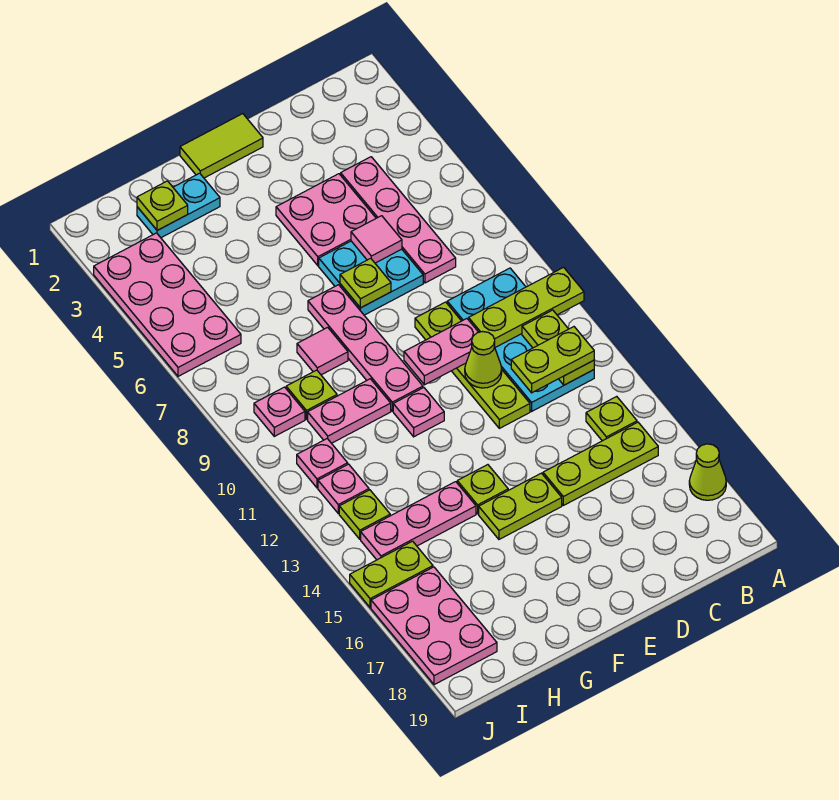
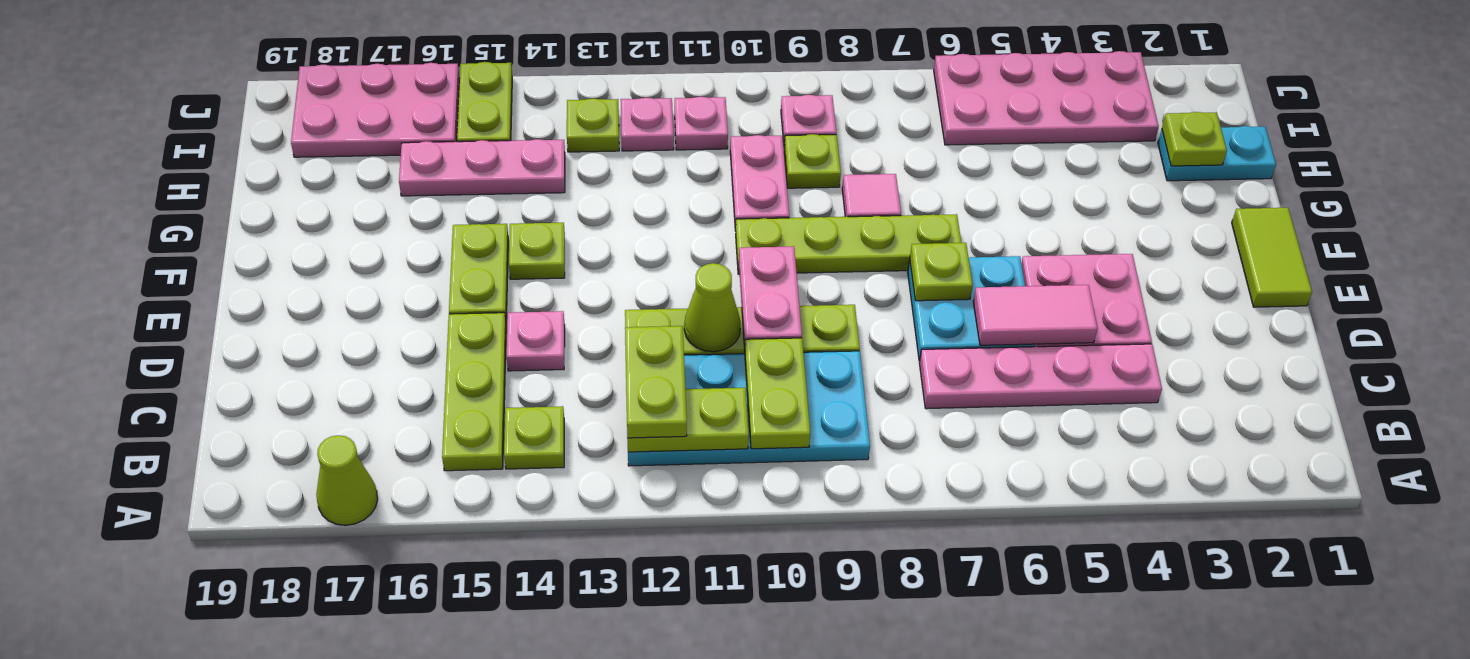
lime 1x3 plate [469,267,584,347] -> lime 1x2 plate [745,338,810,449]
pink 1x1 tile [351,216,402,263] -> pink 1x2 tile [973,285,1097,345]
pink 1x4 plate [308,285,423,411] -> lime 1x4 plate [736,214,961,274]
pink 1x1 plate [393,388,444,437] -> pink 1x1 plate moved to [507,311,565,371]
cyan 1x2 plate [137,173,220,238] -> cyan 1x2 plate turned to [1158,126,1276,181]
pink 1x3 plate [361,482,476,560] -> pink 1x3 plate turned to [399,139,565,196]

